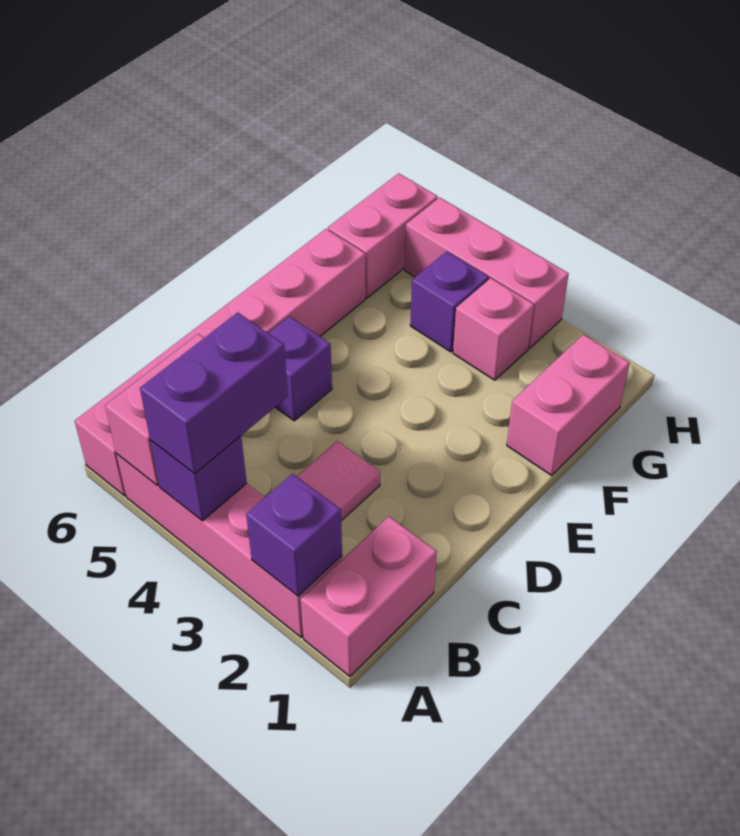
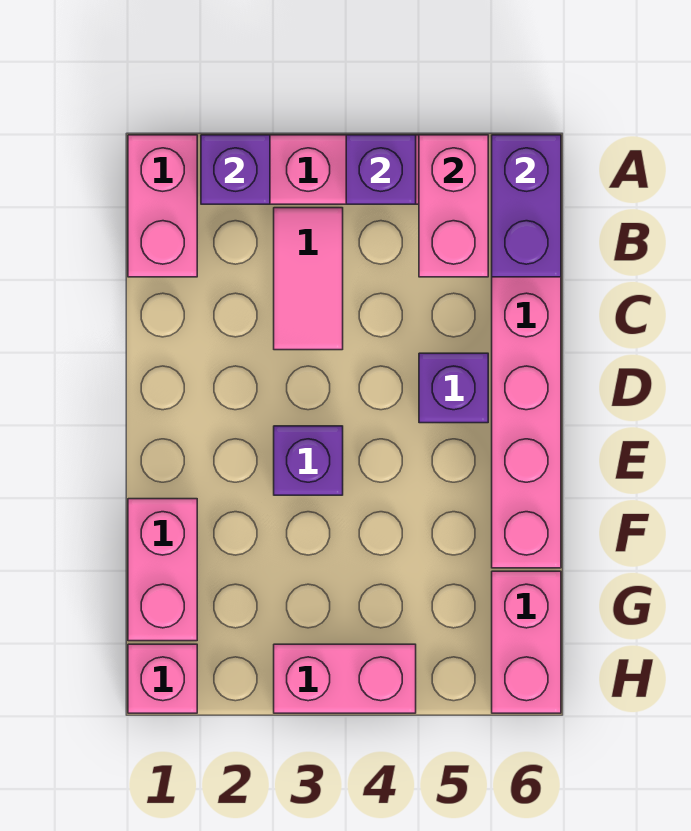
purple 1x2 brick [140,312,288,474] -> purple 1x2 brick moved to [492,135,561,277]
pink 1x1 brick [453,278,534,380] -> pink 1x1 brick moved to [128,644,197,713]
purple 1x1 brick [410,251,488,352] -> purple 1x1 brick moved to [274,426,343,495]
pink 1x3 brick [405,197,569,348] -> pink 1x2 brick [274,644,416,713]

